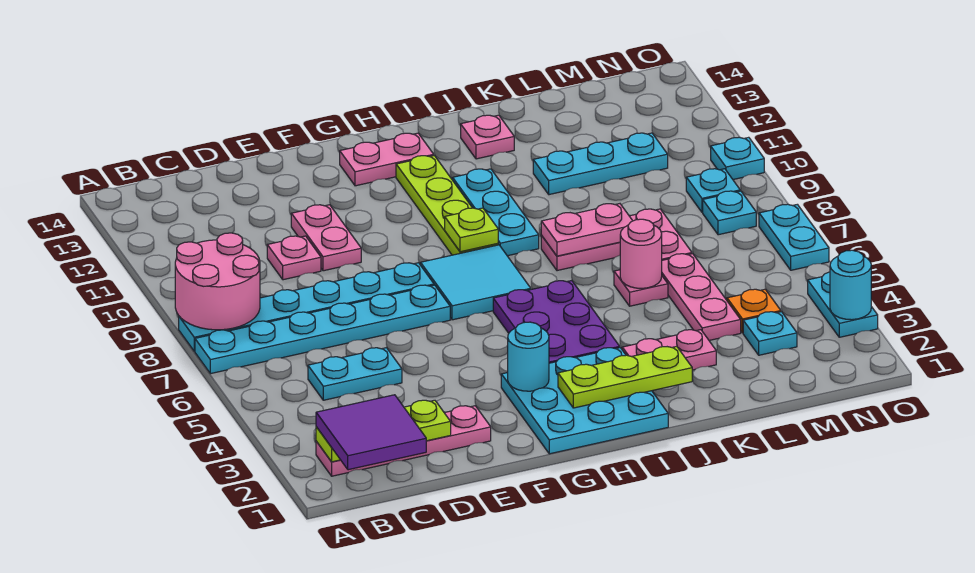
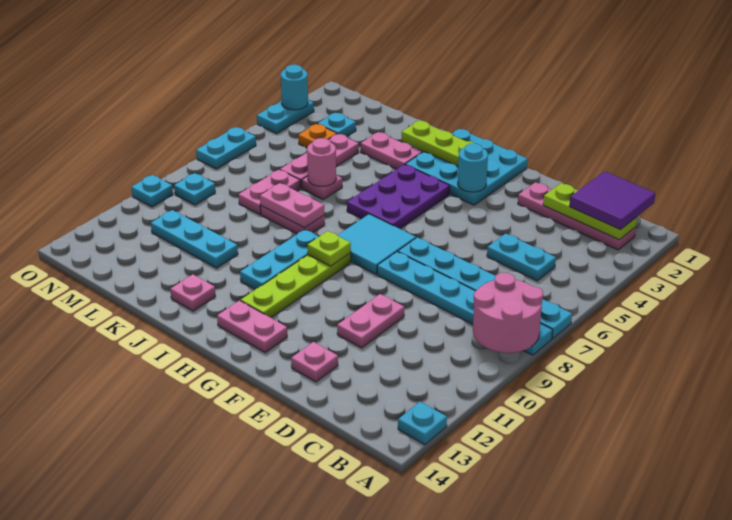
pink 1x1 plate [267,236,321,280] -> pink 1x1 plate moved to [291,342,338,382]
cyan 1x1 plate [703,191,756,235] -> cyan 1x1 plate moved to [398,402,447,445]

